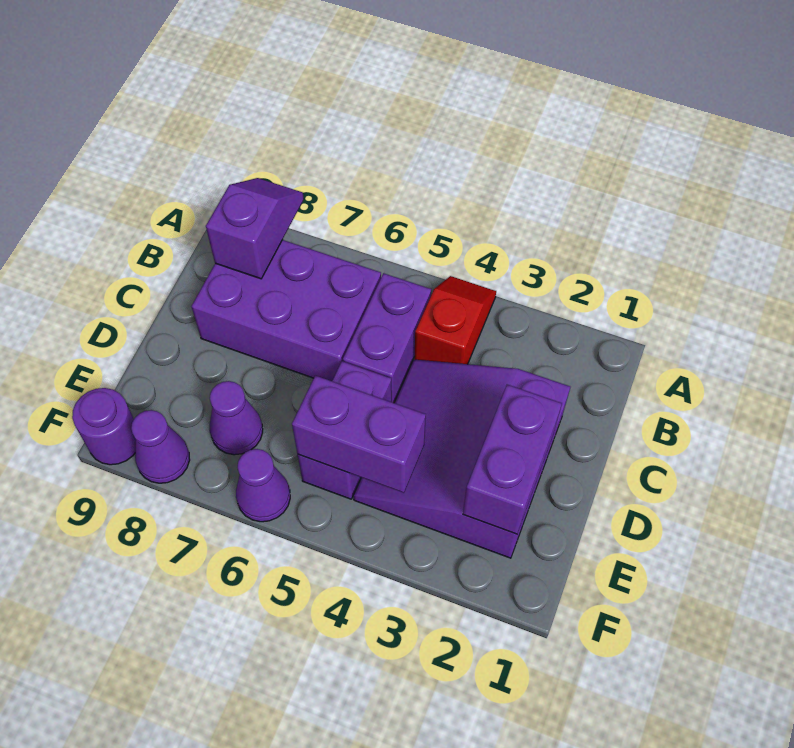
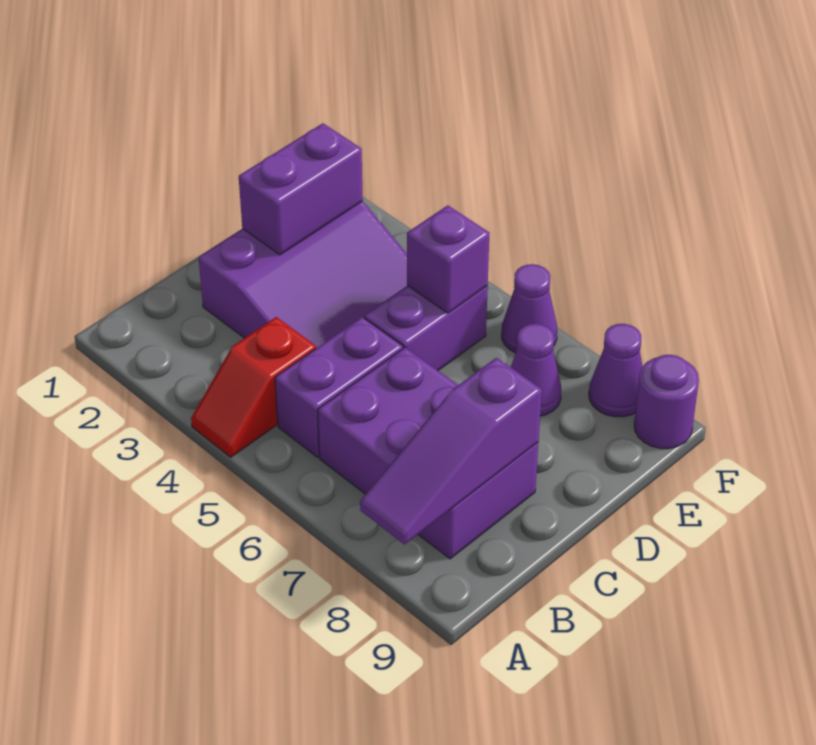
purple 1x2 slope [206,178,304,279] -> purple 1x3 slope [360,358,542,544]
purple 1x2 brick [292,375,426,493] -> purple 1x1 brick [407,205,489,313]

